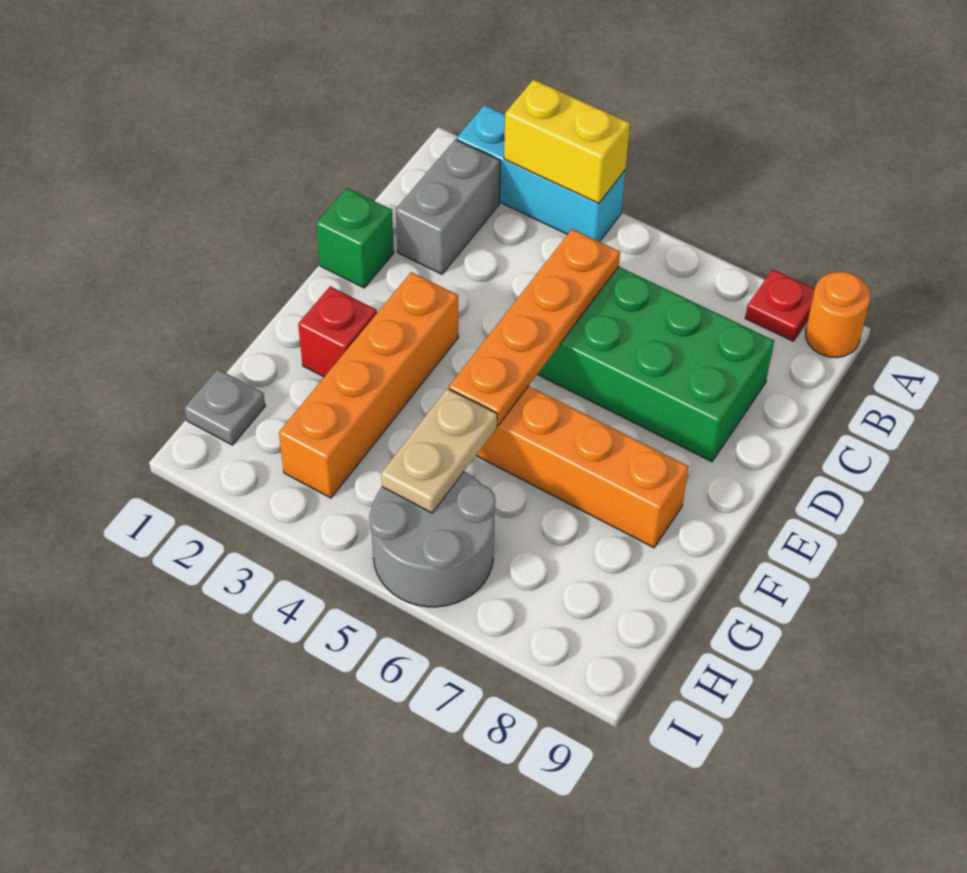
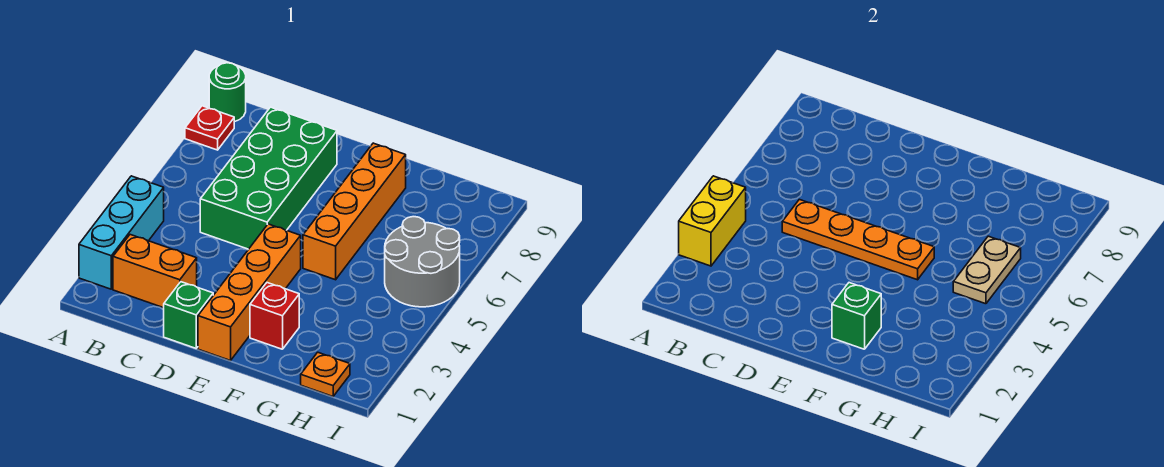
orange 1x1 round brick [806,272,870,358] -> green 1x1 round brick [209,63,246,122]
grey 1x2 brick [396,139,500,274] -> orange 1x2 brick [113,235,197,308]
orange 1x4 brick [279,272,458,498] -> orange 1x4 brick turned to [198,224,301,361]
none -> green 1x1 brick [832,283,881,349]
tan 1x2 plate [381,389,497,513] -> tan 1x2 plate turned to [953,236,1021,304]
grey 1x1 plate [185,369,265,445] -> orange 1x1 plate [301,352,350,396]

